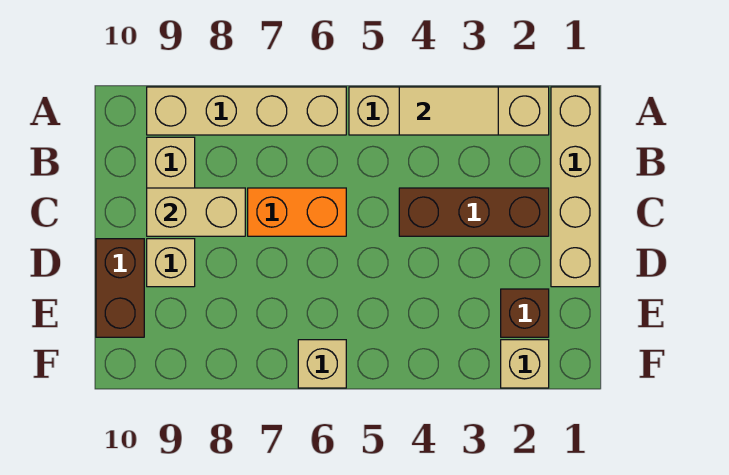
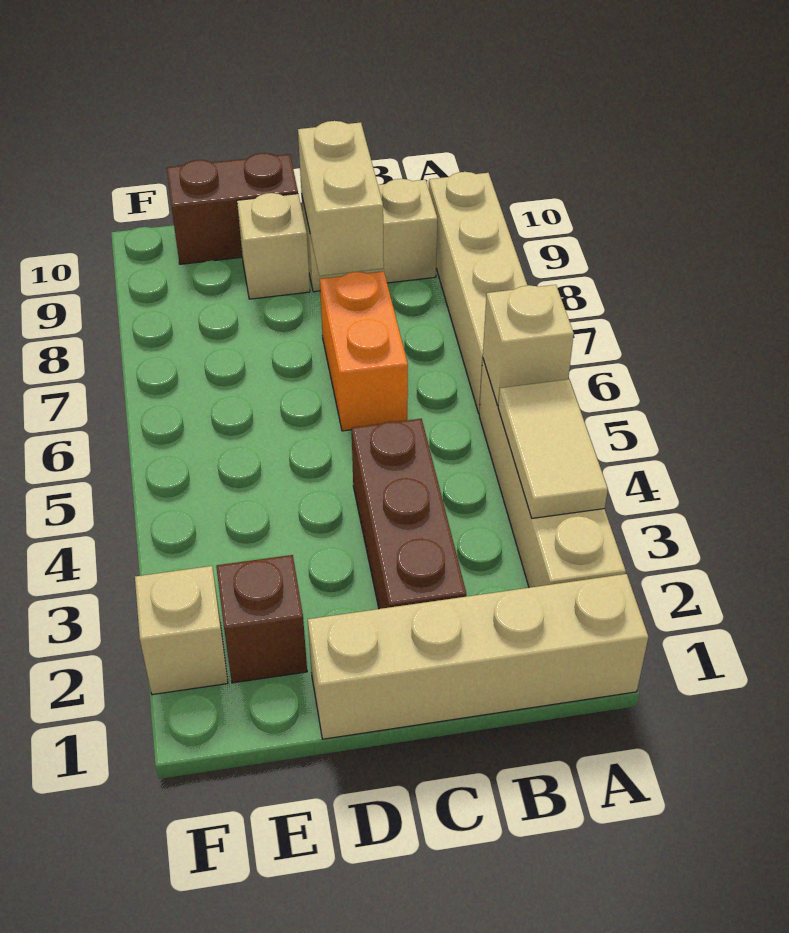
tan 1x1 brick [298,340,346,388] -> tan 1x1 brick moved to [483,285,574,405]

